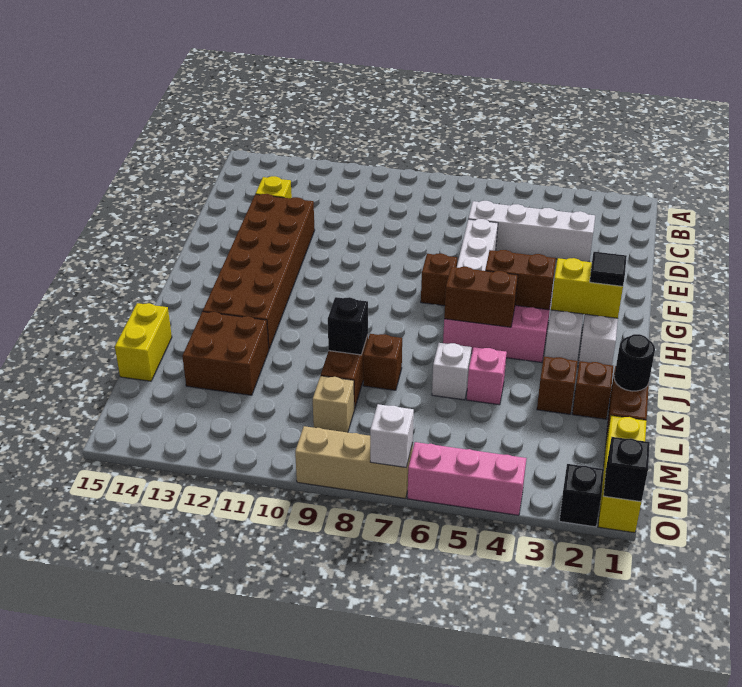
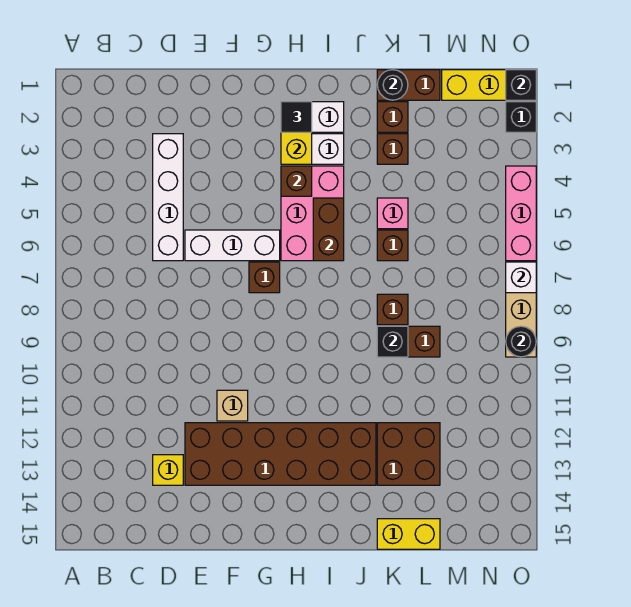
brown 1x2 brick [485,250,556,310] -> brown 1x1 brick [281,166,312,196]
white 1x1 brick [432,343,472,400] -> brown 1x1 brick [377,230,408,261]
tan 1x1 brick [313,376,354,432] -> tan 1x1 brick moved to [217,390,248,421]
none -> black 1x1 round brick [506,326,536,357]

